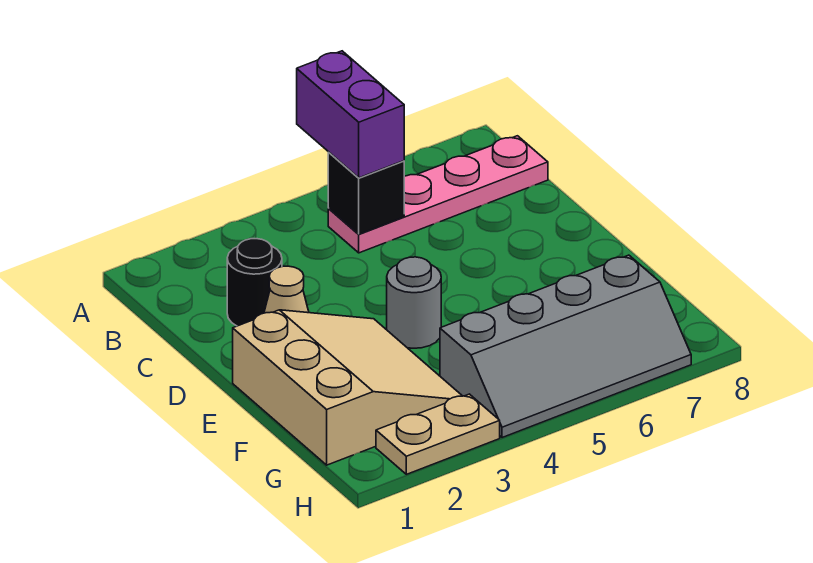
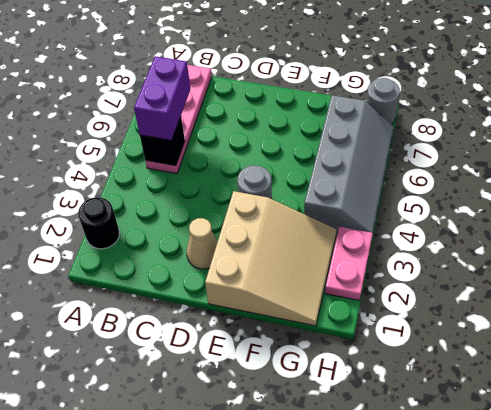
purple 1x2 brick [297,51,404,178] -> purple 1x2 brick turned to [134,56,190,140]
black 1x1 round brick [227,239,282,326] -> black 1x1 round brick moved to [78,197,120,249]
tan 3x3 slope [233,310,462,465] -> tan 3x3 slope turned to [205,191,337,326]
tan 1x2 plate [376,394,500,474] -> pink 1x2 plate [325,227,373,301]
none -> grey 1x1 round brick [366,78,400,125]

